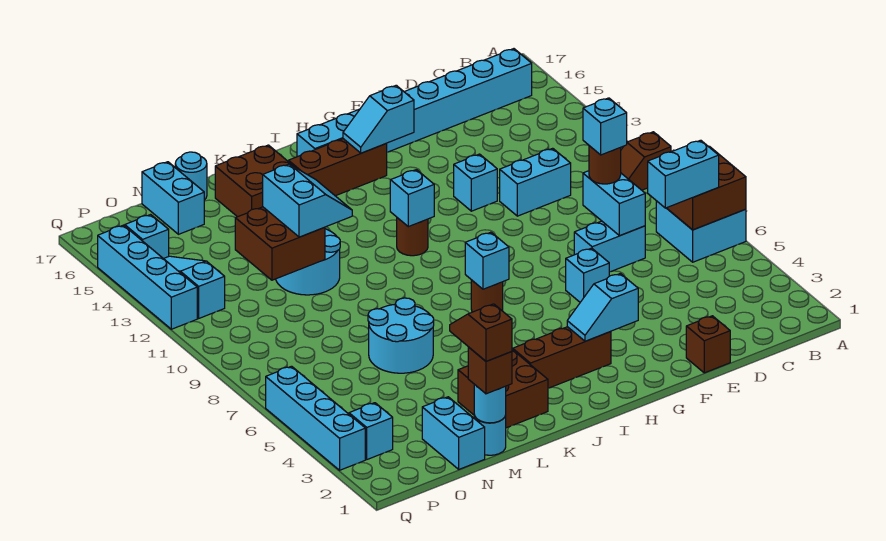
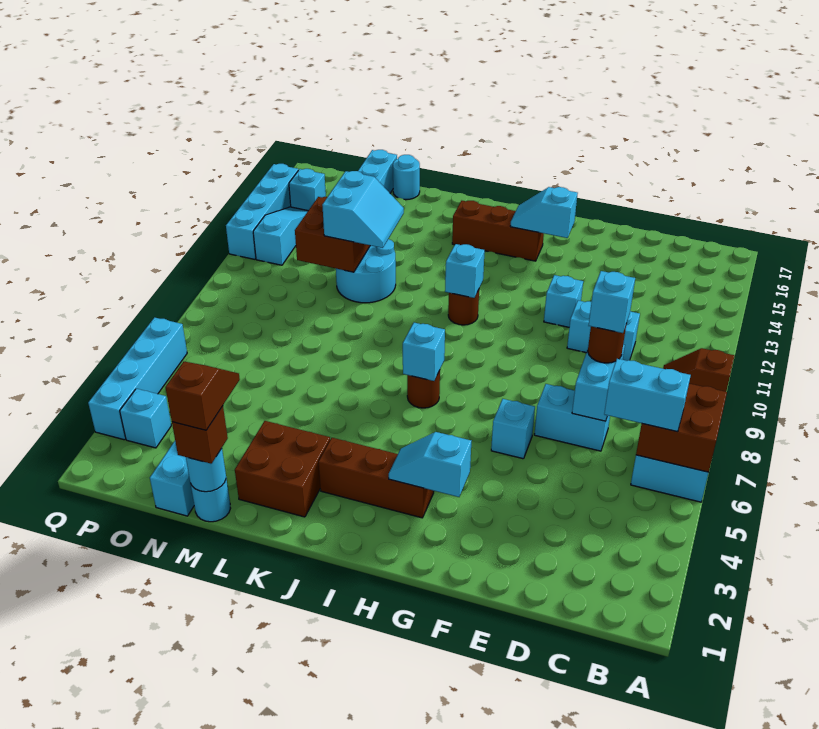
cyan 1x8 brick [297,49,532,157] -> none
brown 1x1 brick [686,316,730,373] -> none
brown 2x2 brick [215,145,293,217] -> none
cyan 2x2 round brick [368,298,434,373] -> none

